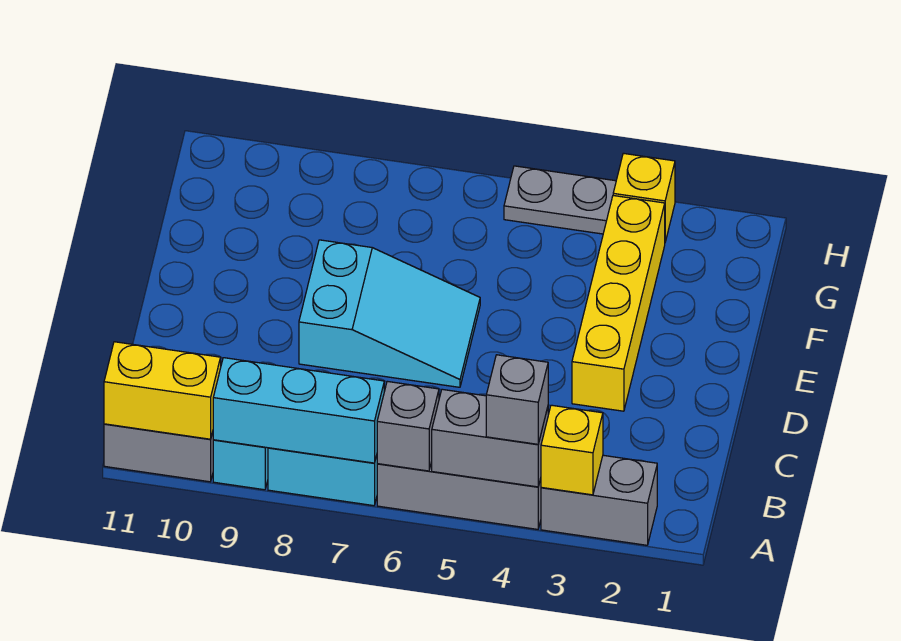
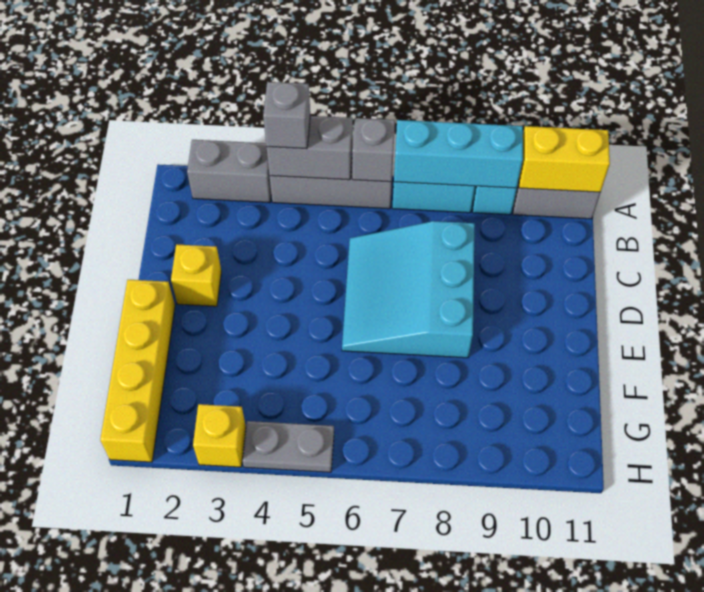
yellow 1x1 brick [541,405,603,495] -> yellow 1x1 brick moved to [171,244,221,306]
yellow 1x4 brick [572,196,665,411] -> yellow 1x4 brick moved to [100,280,175,462]
cyan 2x3 slope [299,240,480,387] -> cyan 3x3 slope [342,221,475,358]

